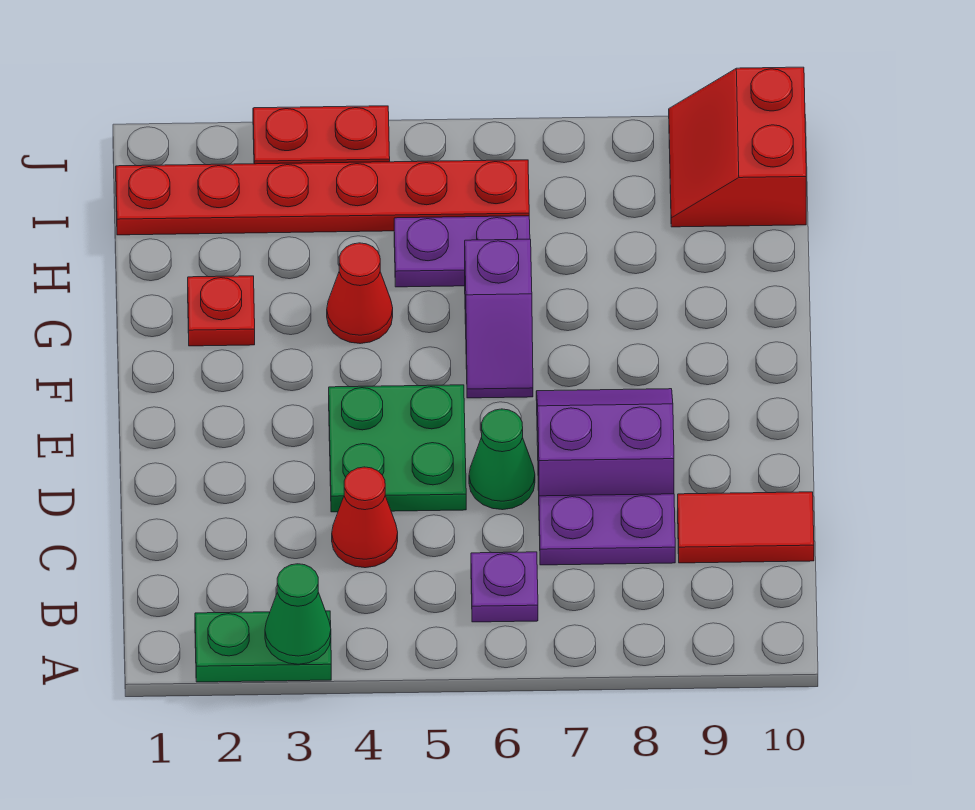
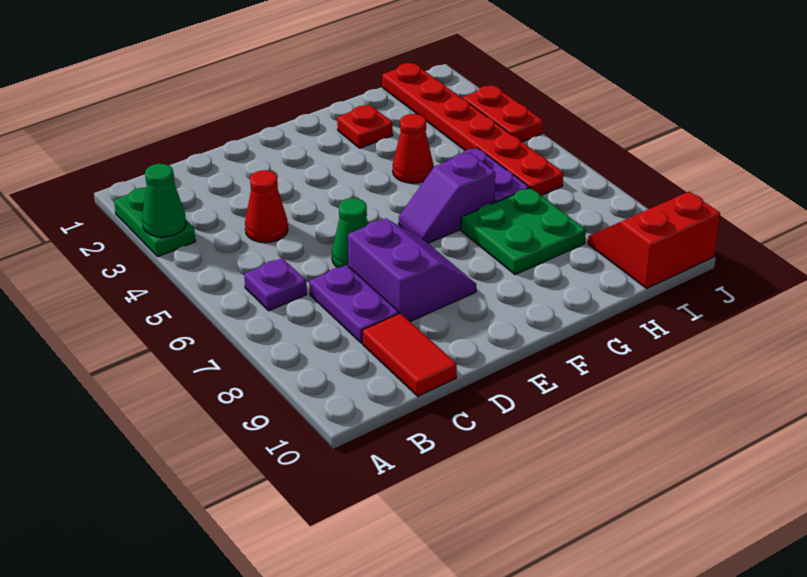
green 2x2 plate [329,385,466,512] -> green 2x2 plate moved to [461,188,586,275]

